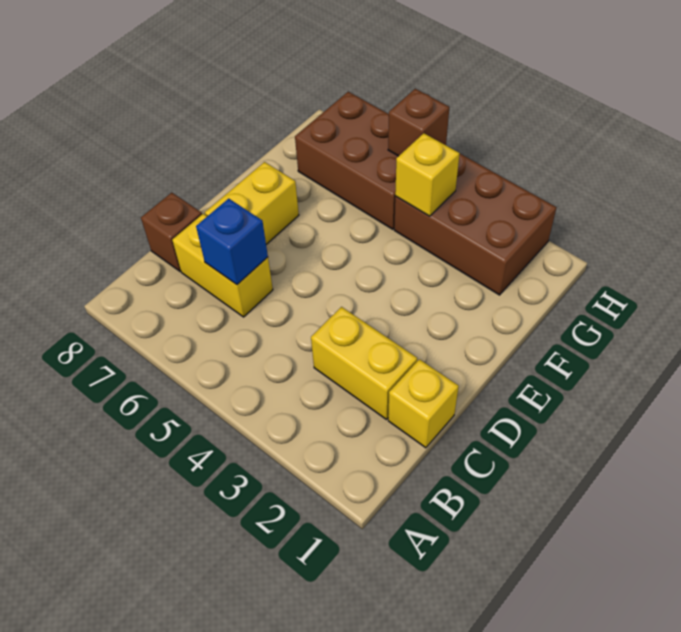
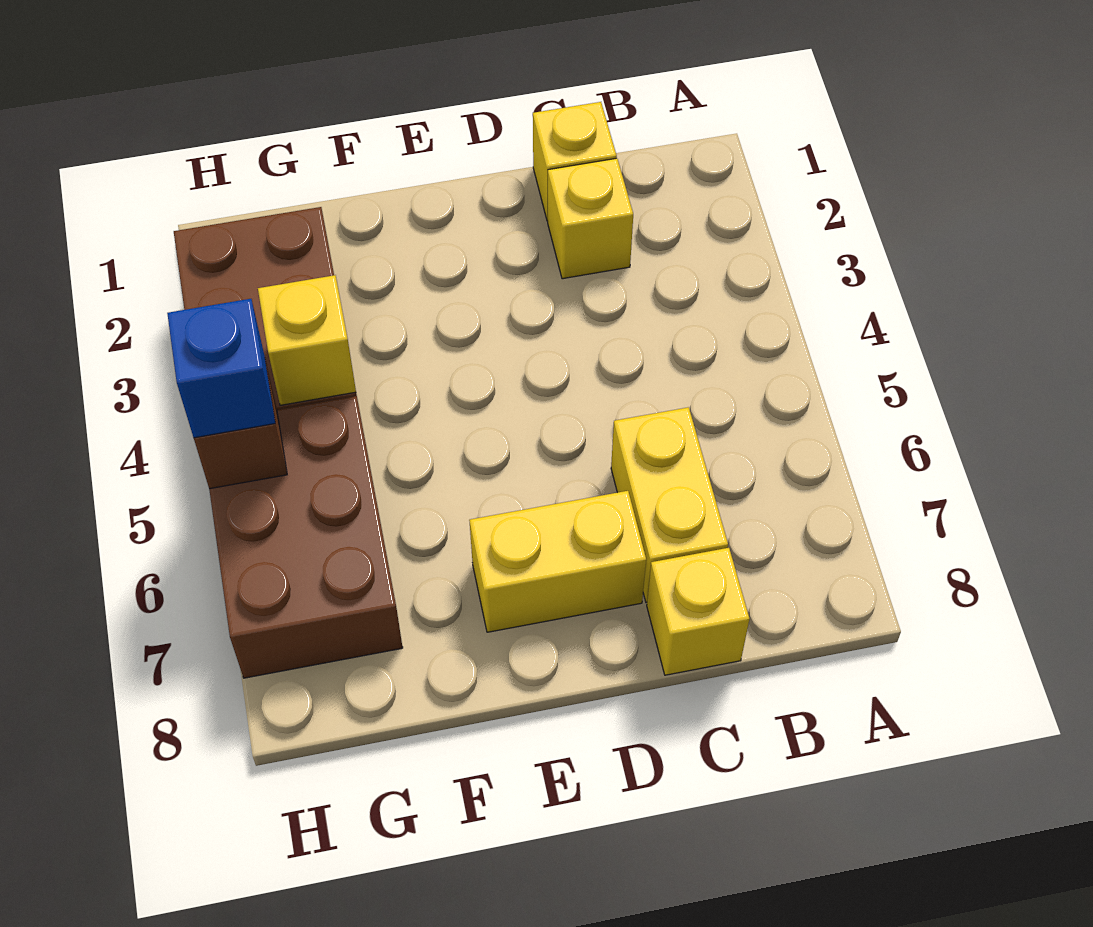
yellow 1x2 brick [311,307,417,419] -> yellow 1x1 brick [548,158,633,279]
blue 1x1 brick [196,199,268,285] -> blue 1x1 brick moved to [167,299,275,438]
brown 1x1 brick [141,193,202,271] -> yellow 1x1 brick [647,548,749,675]

